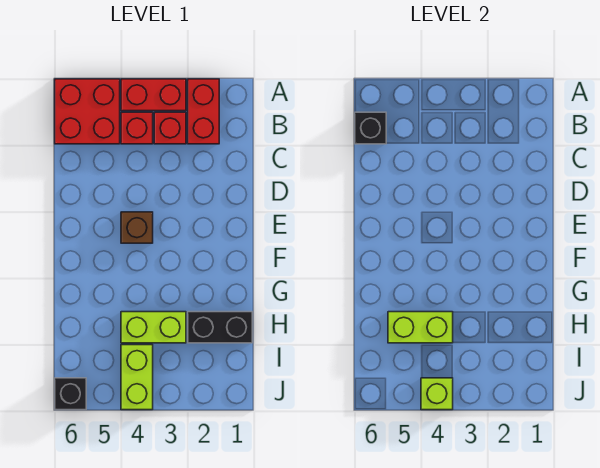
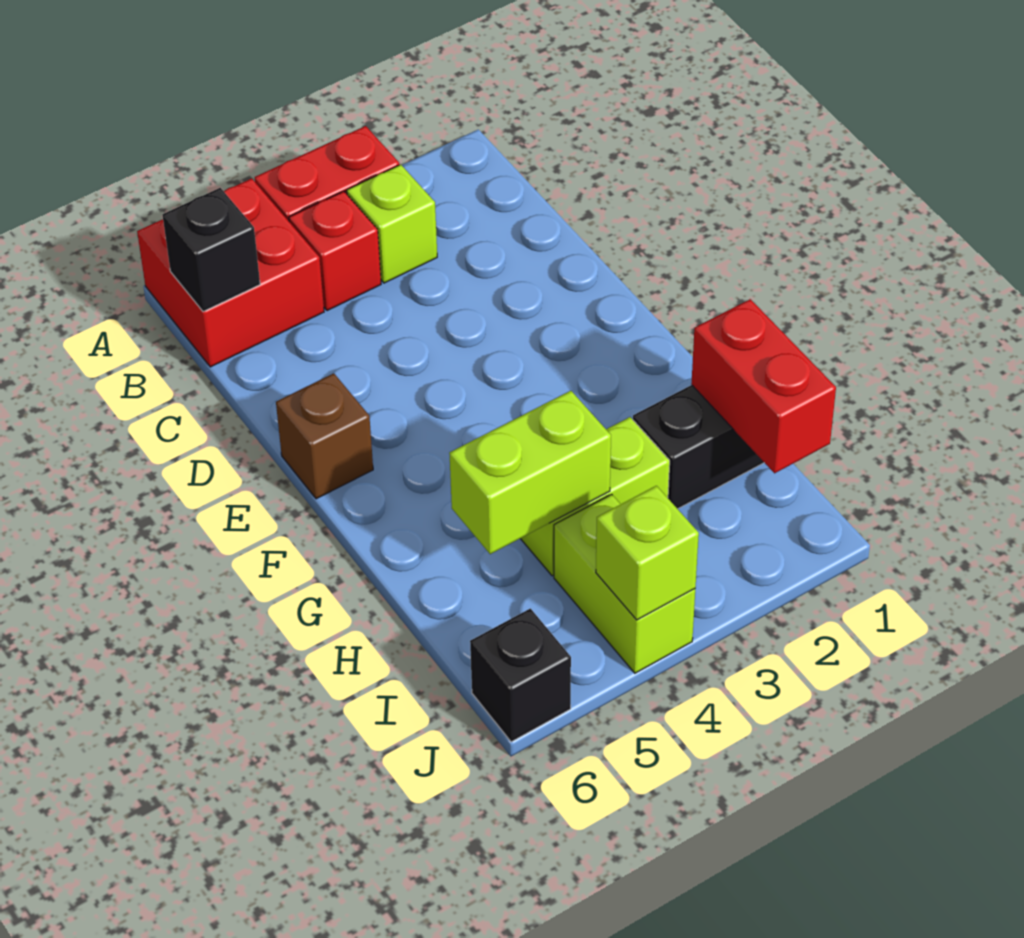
red 1x2 brick [188,79,219,144] -> red 1x2 brick moved to [691,299,836,473]
red 1x1 brick [154,112,186,144] -> lime 1x1 brick [347,165,437,283]
brown 1x1 brick [121,212,153,243] -> brown 1x1 brick moved to [276,373,373,499]

